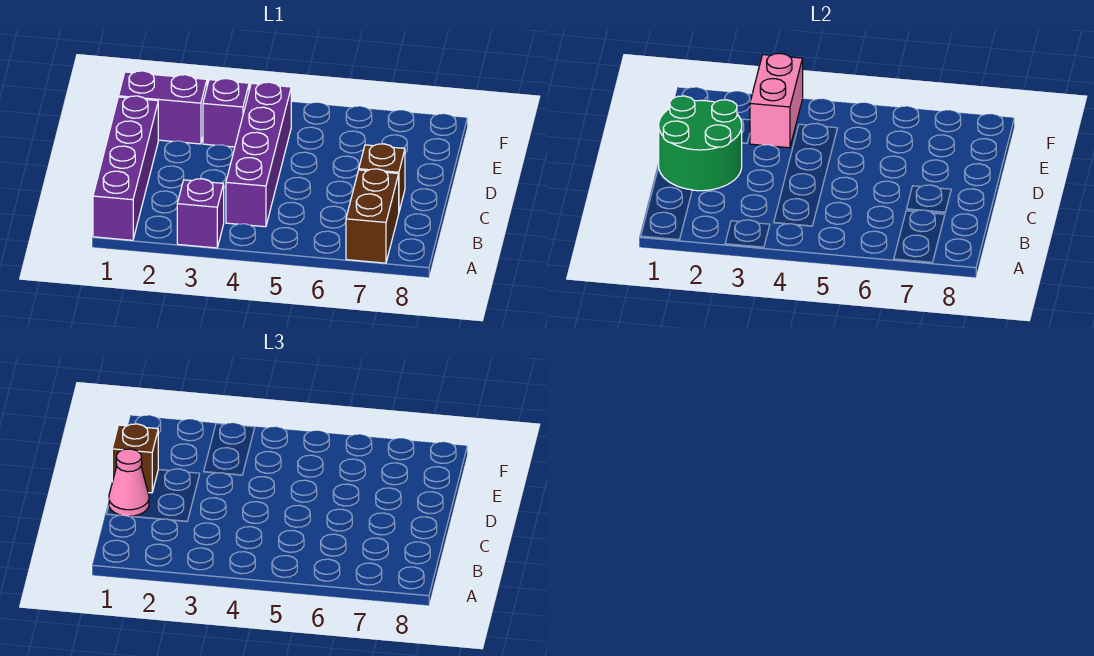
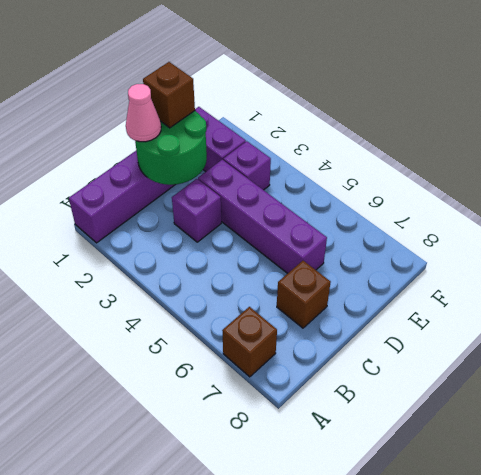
purple 1x1 brick [177,179,224,248] -> purple 1x1 brick moved to [172,179,221,242]
brown 1x2 brick [346,169,399,263] -> brown 1x1 brick [222,307,277,377]
purple 1x4 brick [226,82,291,227] -> purple 1x4 brick turned to [198,160,327,273]
pink 1x2 brick [750,54,803,148] -> none

